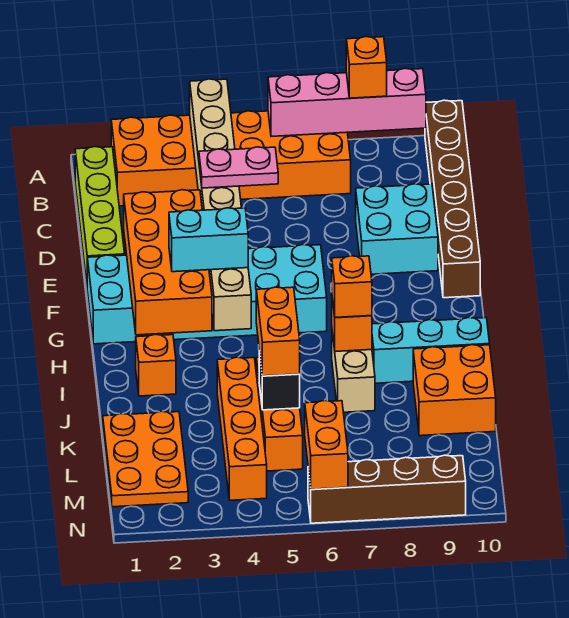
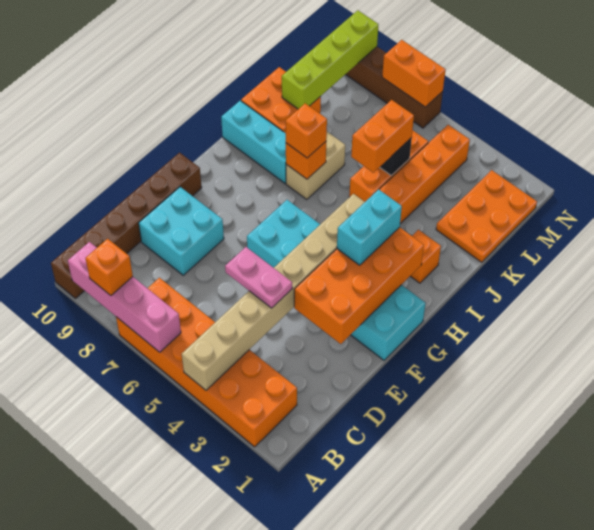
lime 1x4 brick [75,147,125,283] -> lime 1x4 brick moved to [282,10,379,109]
cyan 1x2 brick [169,208,248,272] -> cyan 1x2 brick turned to [337,189,402,265]
orange 1x2 brick [305,400,348,489] -> orange 1x2 brick turned to [382,40,446,107]

